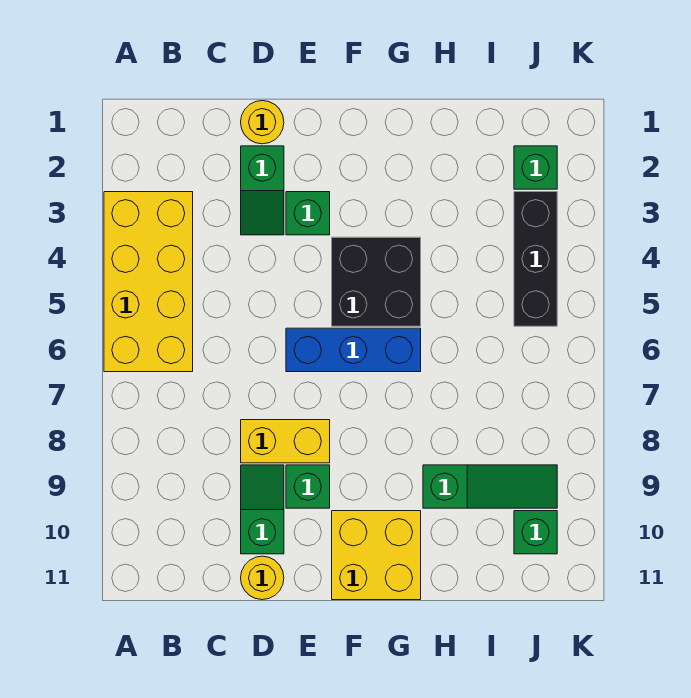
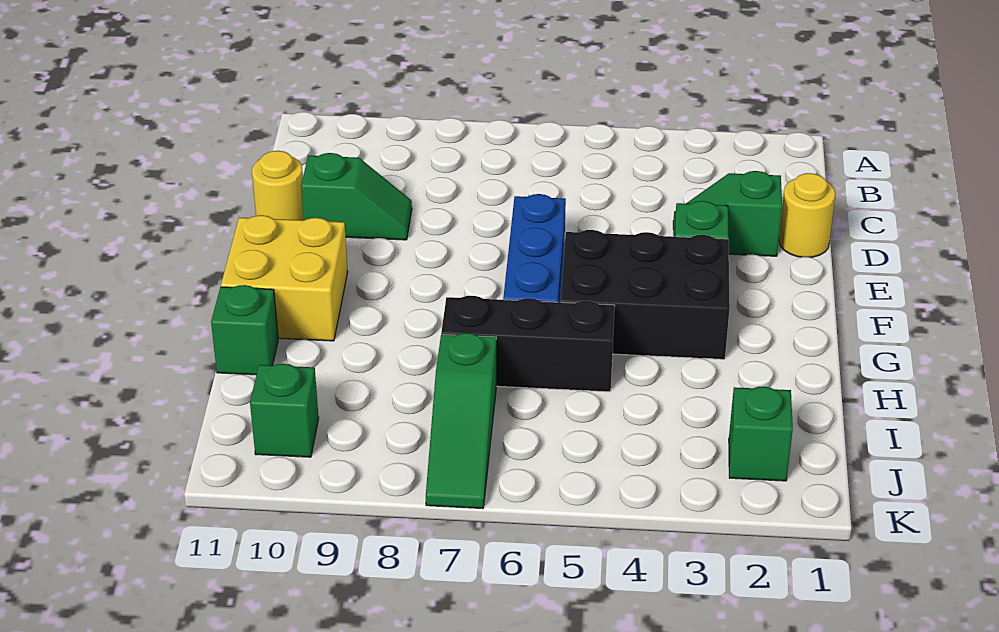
yellow 2x4 brick [104,192,193,372] -> none
yellow 1x2 brick [241,420,330,463] -> none
green 1x1 brick [286,465,330,508] -> green 1x1 brick moved to [211,285,278,375]
black 2x2 brick [332,237,421,326] -> black 2x3 brick [560,230,730,359]
green 1x3 slope [423,465,557,508] -> green 1x3 slope moved to [426,333,496,509]
black 1x3 brick [514,192,557,326] -> black 1x3 brick moved to [441,296,615,392]

